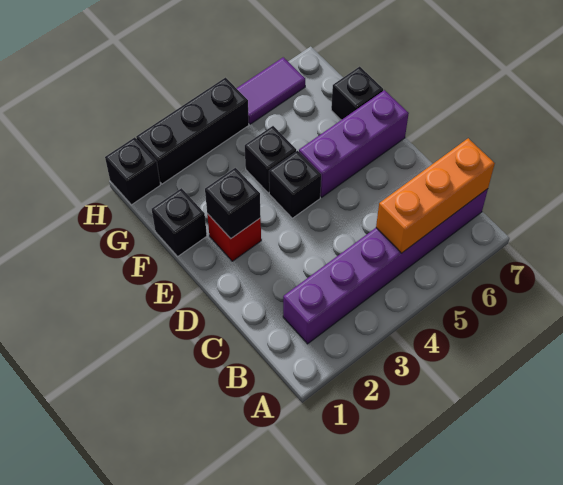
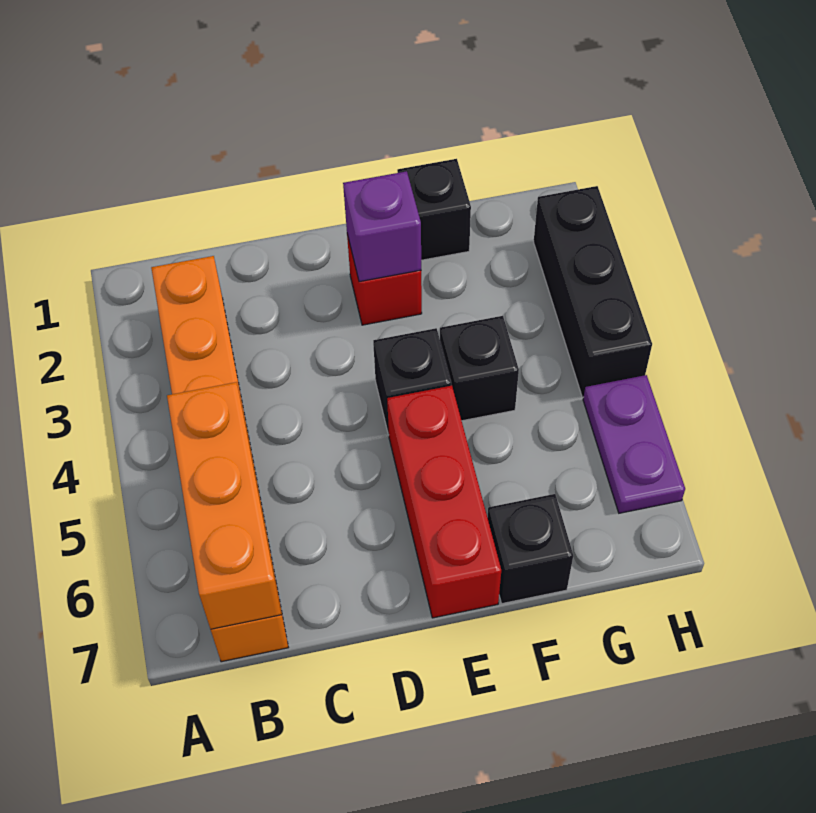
purple 1x6 brick [283,189,488,344] -> orange 1x6 brick [151,256,288,662]
black 1x1 brick [205,168,261,238] -> purple 1x1 brick [343,171,421,282]
purple 1x3 brick [299,90,409,197] -> red 1x3 brick [387,386,501,618]
black 1x1 brick [105,137,160,205] -> none
purple 1x2 tile [236,57,305,124] -> purple 1x2 plate [583,375,685,513]

